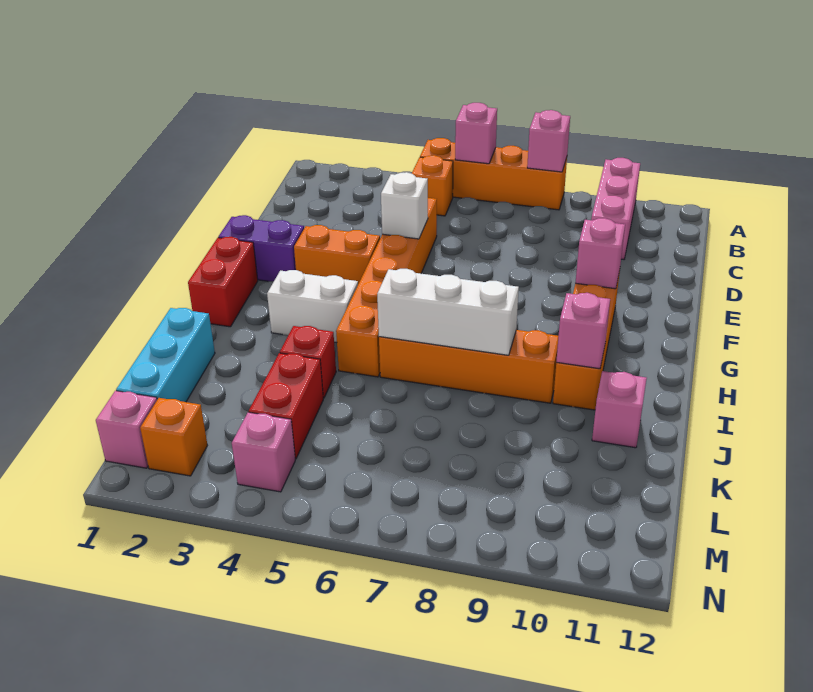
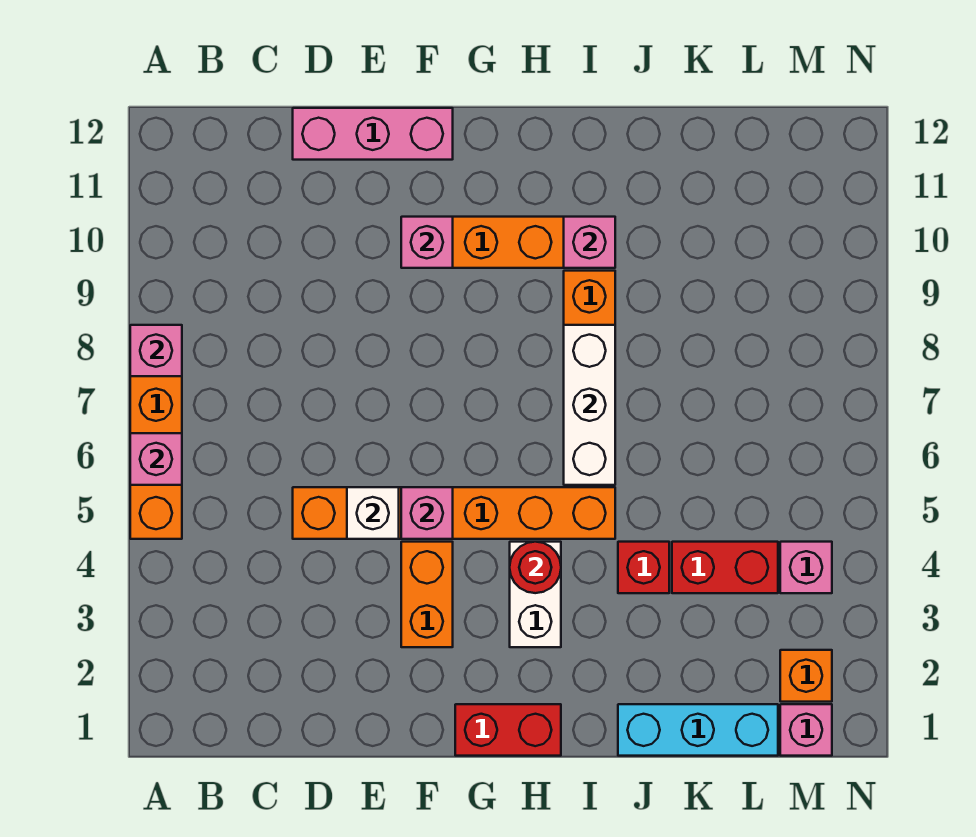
pink 1x3 brick [591,158,640,259] -> pink 1x3 brick moved to [293,108,453,160]
orange 1x1 brick [412,155,453,216] -> none
purple 1x2 brick [218,215,304,281] -> none
none -> red 1x1 round brick [510,542,561,593]
pink 1x1 brick [592,371,647,448] -> pink 1x1 brick moved to [401,487,453,539]

